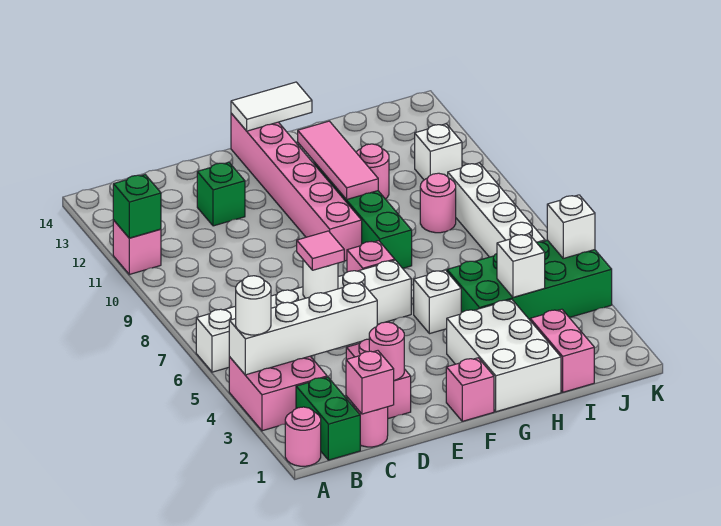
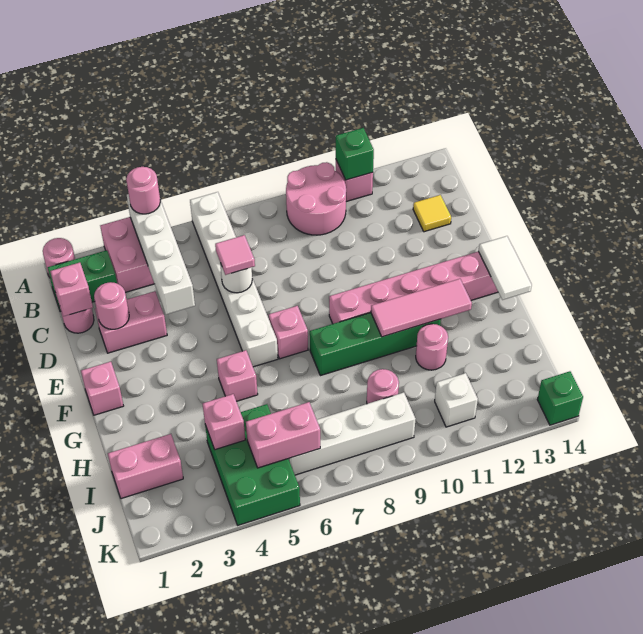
white 1x1 round brick [236,276,271,335] -> pink 1x1 round brick [126,167,160,214]
none -> pink 2x2 round brick [286,162,346,235]
none -> yellow 1x1 tile [413,195,451,232]
green 1x1 brick [197,162,245,226] -> green 1x1 brick moved to [537,371,583,425]
white 2x3 brick [447,299,561,412] -> none
white 1x1 brick [414,270,461,334] -> pink 1x1 brick [217,350,258,401]
green 2x4 brick [447,240,612,320] -> green 2x3 brick [205,404,300,525]
white 1x1 brick [497,234,545,297] -> pink 1x1 brick [202,394,245,450]
none -> pink 1x2 brick [246,402,320,468]
white 1x1 brick [547,195,595,258] -> none

